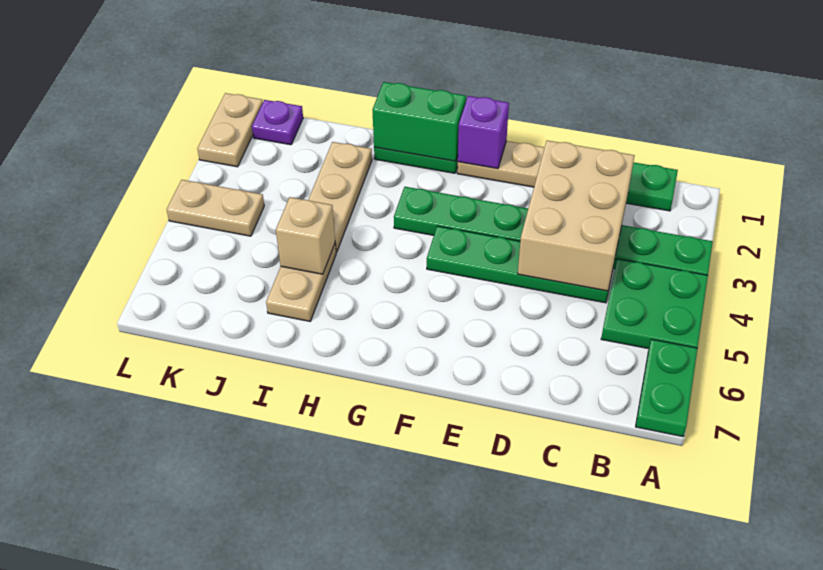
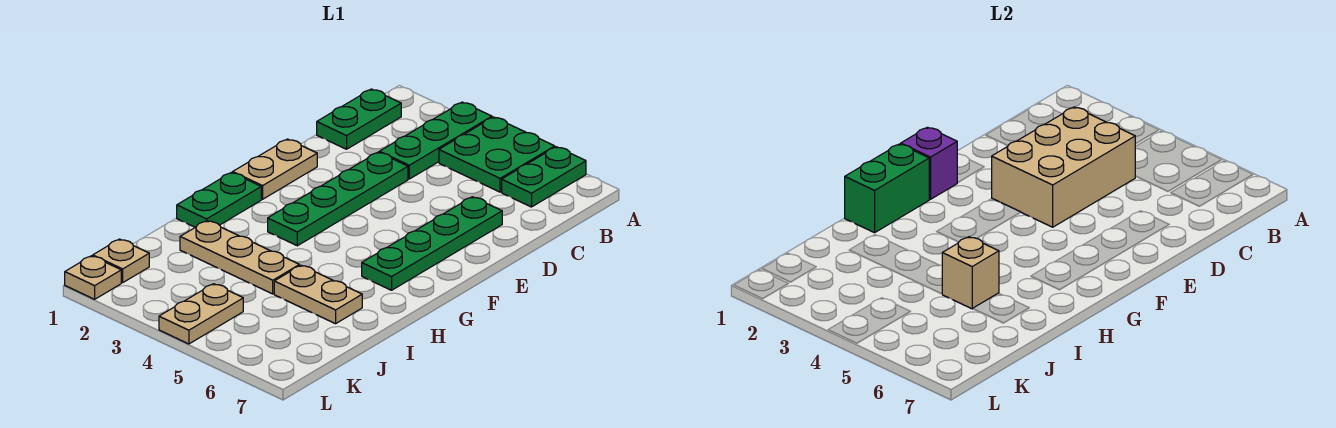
green 1x2 plate [636,339,698,437] -> green 1x2 plate turned to [502,147,586,207]
tan 2x3 brick [518,140,635,291] -> tan 2x3 brick turned to [992,107,1135,227]
green 1x4 plate [427,226,614,303] -> green 1x4 plate moved to [362,197,502,290]
purple 1x1 plate [252,100,303,145] -> tan 1x1 plate [93,239,149,283]
tan 1x2 plate [197,93,263,167] -> tan 1x1 plate [65,256,121,299]

